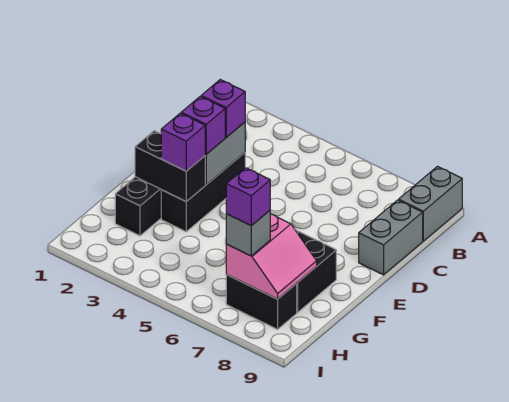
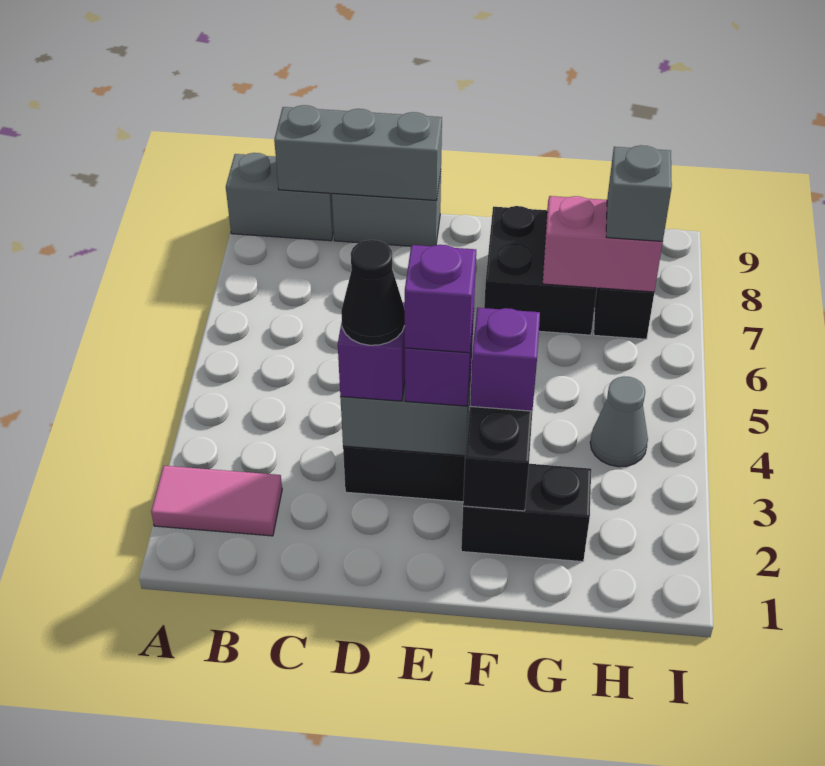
none -> pink 1x2 tile [151,466,282,536]
none -> grey 1x3 brick [274,105,442,201]
none -> black 1x1 cone [341,240,405,345]
none -> grey 1x1 cone [590,377,648,467]
purple 1x1 brick [226,168,270,226] -> purple 1x1 brick moved to [405,245,476,353]

